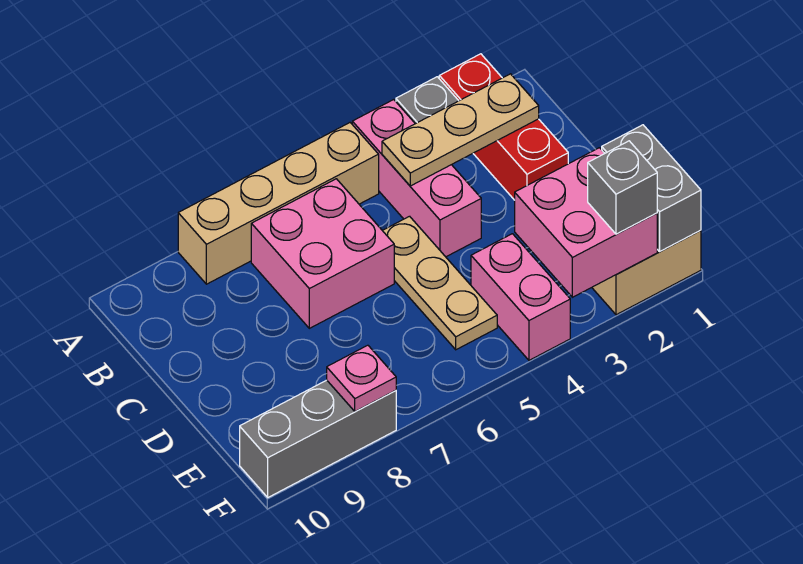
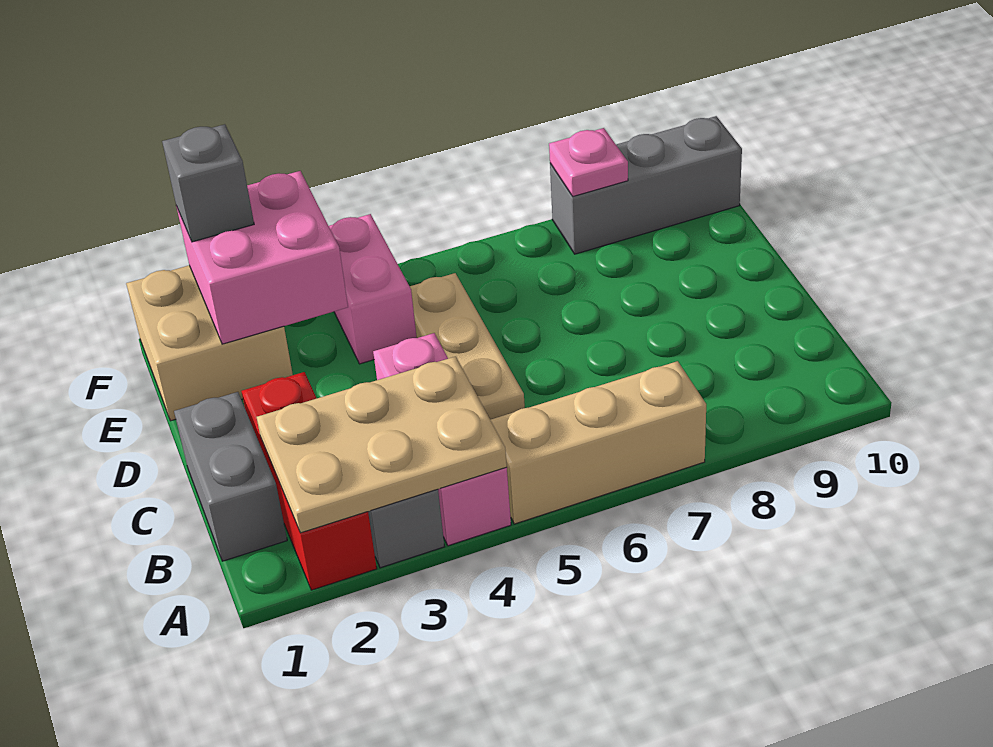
tan 1x4 brick [178,123,379,284] -> tan 1x3 brick [491,361,706,524]
tan 1x3 plate [382,74,539,186] -> tan 2x3 plate [257,356,507,533]
pink 2x2 brick [251,179,394,328] -> none
grey 1x2 brick [602,125,701,251] -> grey 1x2 brick moved to [174,392,287,561]

